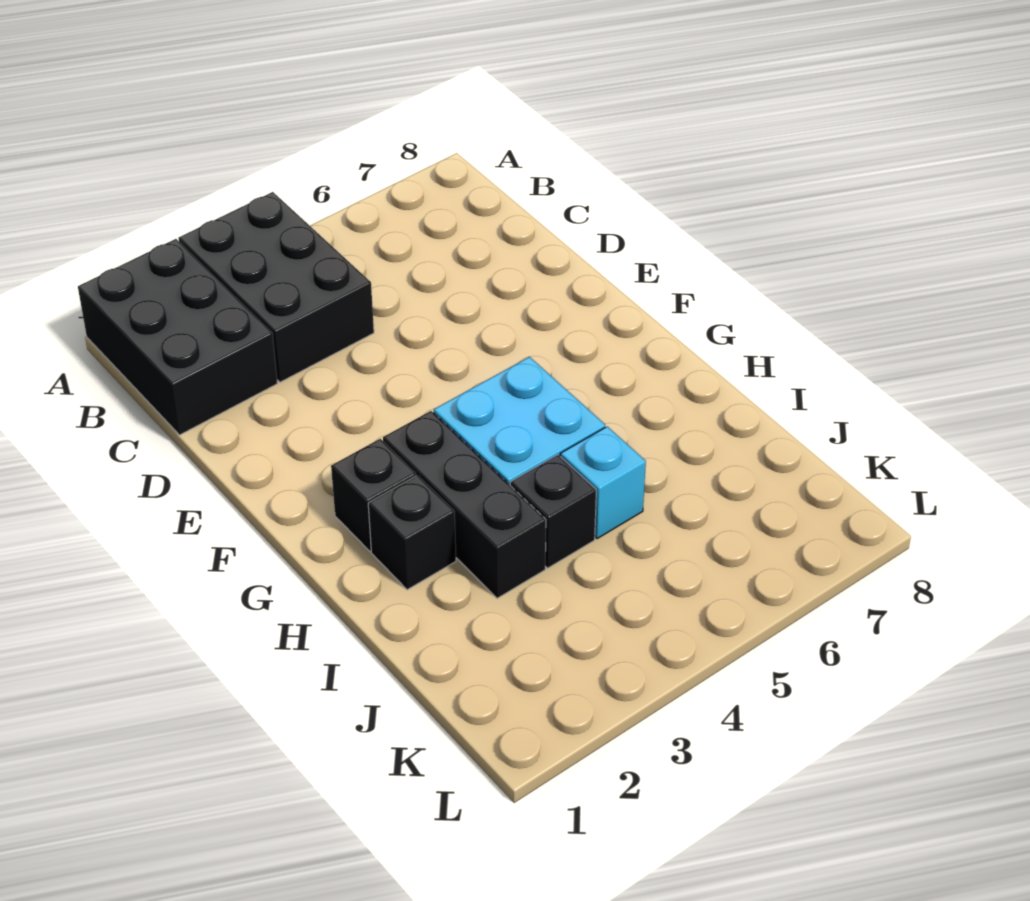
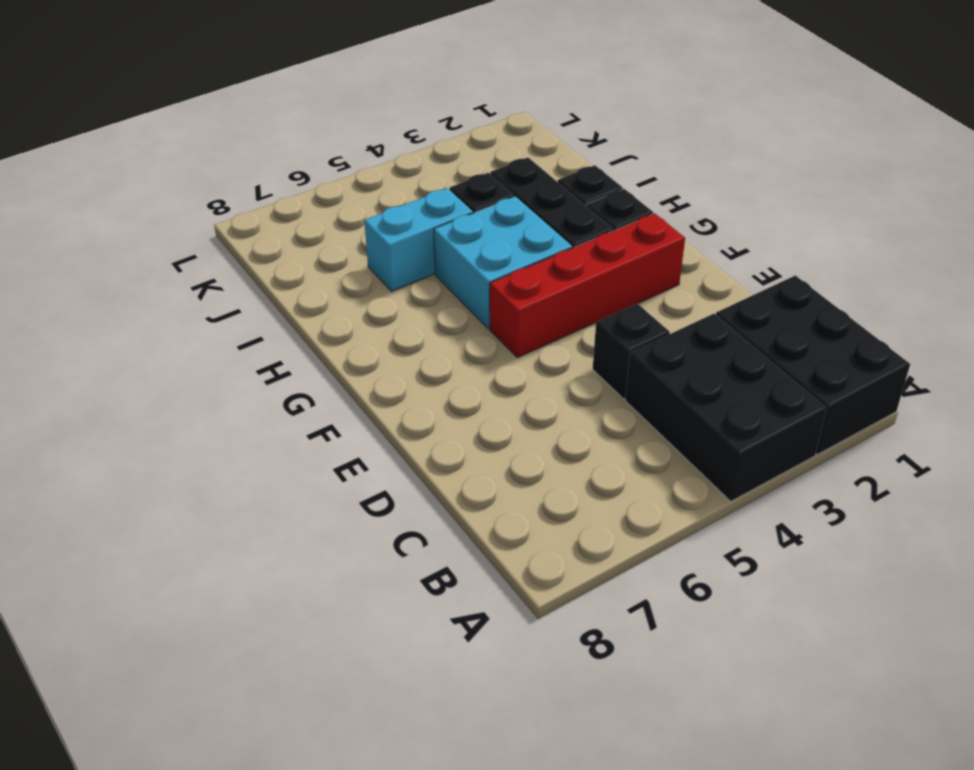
none -> black 1x1 brick [593,303,670,399]
none -> red 1x4 brick [490,213,685,358]
cyan 1x1 brick [560,427,646,539] -> cyan 1x2 brick [364,188,473,291]

